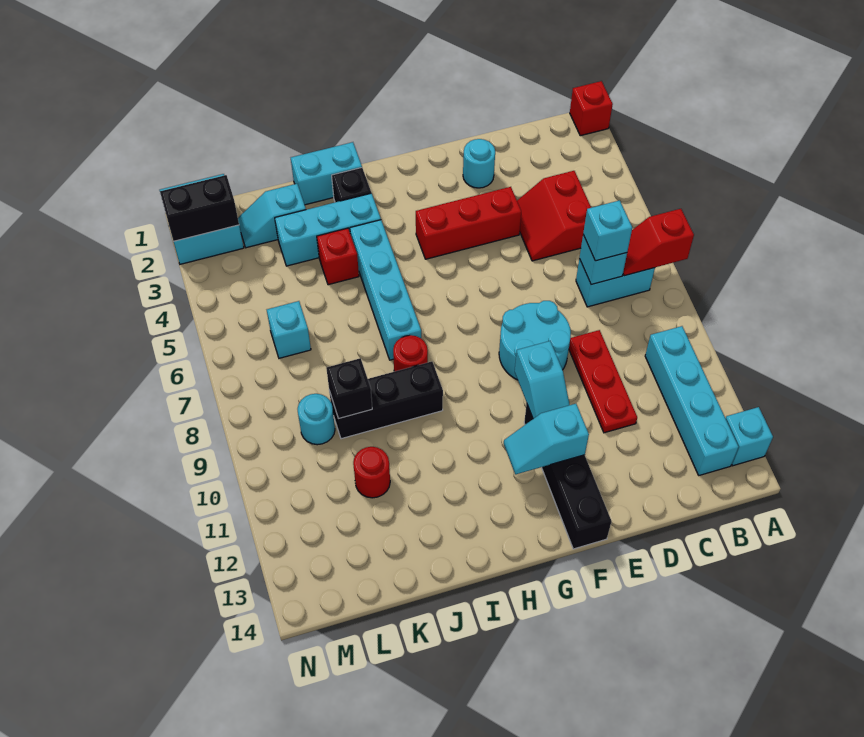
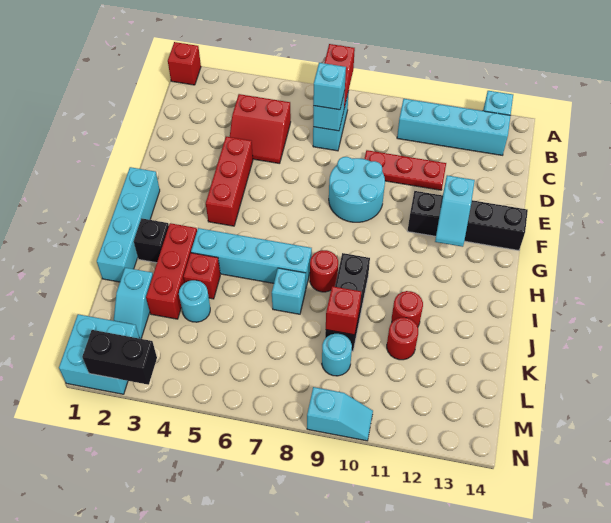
cyan 1x1 round brick [463,139,495,188] -> cyan 1x1 round brick moved to [179,280,210,322]
cyan 1x2 slope [515,341,570,419] -> cyan 1x2 slope moved to [307,387,373,441]
cyan 1x2 brick [291,142,362,205] -> cyan 1x4 brick [97,167,160,282]
cyan 1x3 brick [275,193,381,266] -> red 1x3 brick [146,223,197,319]
none -> red 1x1 round brick [392,291,423,326]
black 1x1 brick [326,358,372,419] -> red 1x1 brick [326,286,361,335]
cyan 1x1 brick [267,301,311,358] -> cyan 1x1 brick moved to [272,268,306,314]
black 1x2 brick [160,175,239,241] -> black 1x2 brick turned to [82,330,157,385]

